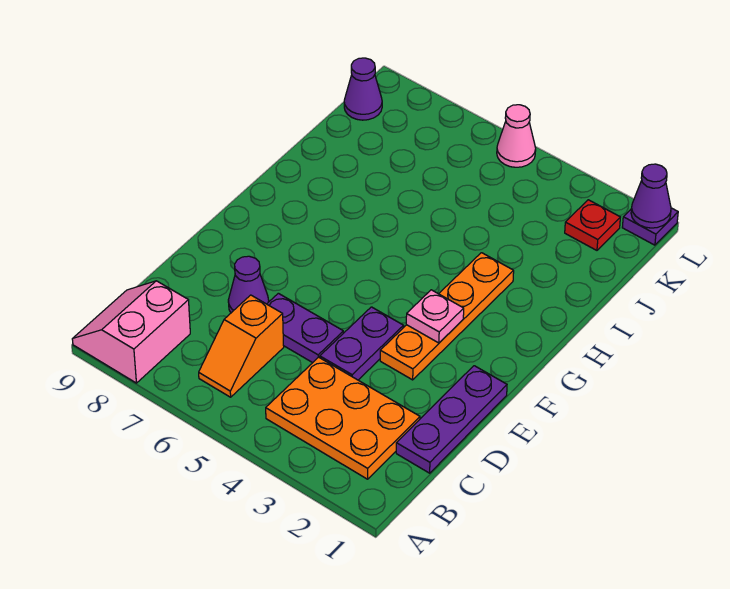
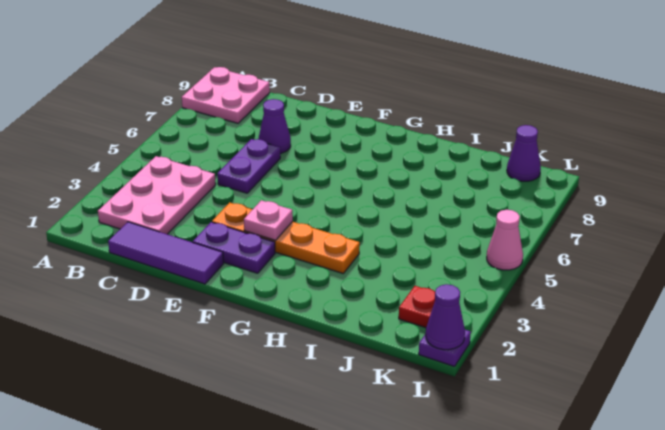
pink 2x2 slope [72,281,190,383] -> pink 2x2 plate [182,67,270,123]
orange 2x3 plate [266,357,420,479] -> pink 2x3 plate [98,156,216,234]
orange 1x2 slope [199,295,284,397] -> none
purple 1x3 plate [396,366,507,473] -> purple 1x3 tile [108,222,224,284]
purple 1x2 plate [320,307,403,380] -> purple 1x2 plate moved to [193,222,275,273]

